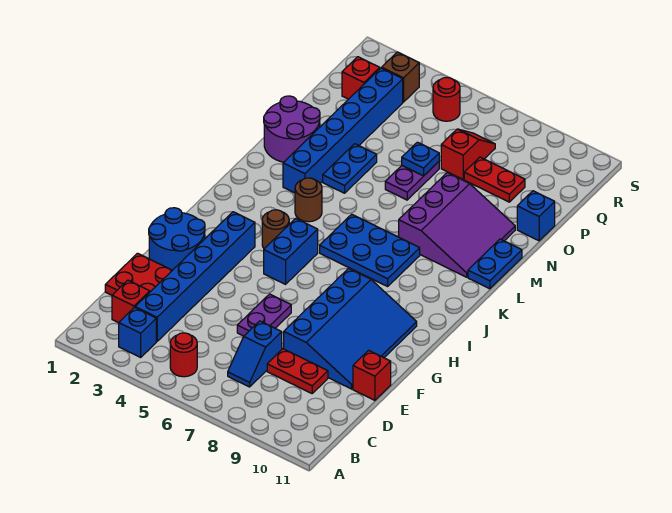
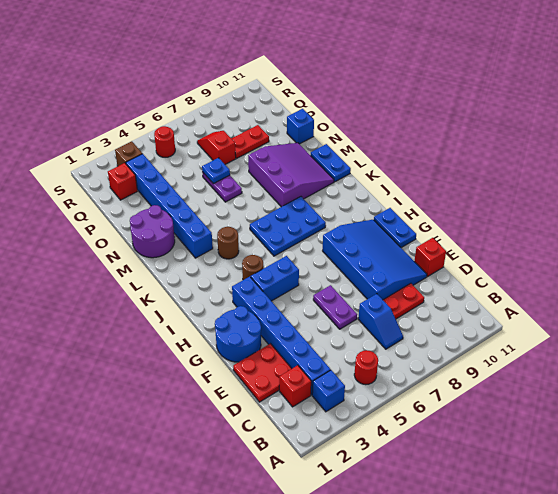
blue 1x2 brick [264,218,318,284] -> blue 1x2 brick turned to [251,256,299,301]
blue 1x2 plate [323,144,377,193] -> blue 1x2 plate moved to [374,208,416,248]

